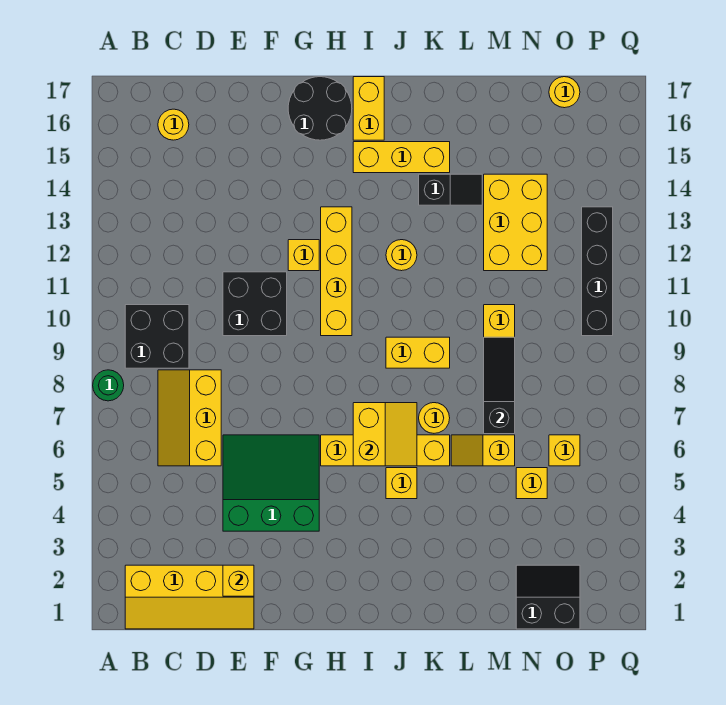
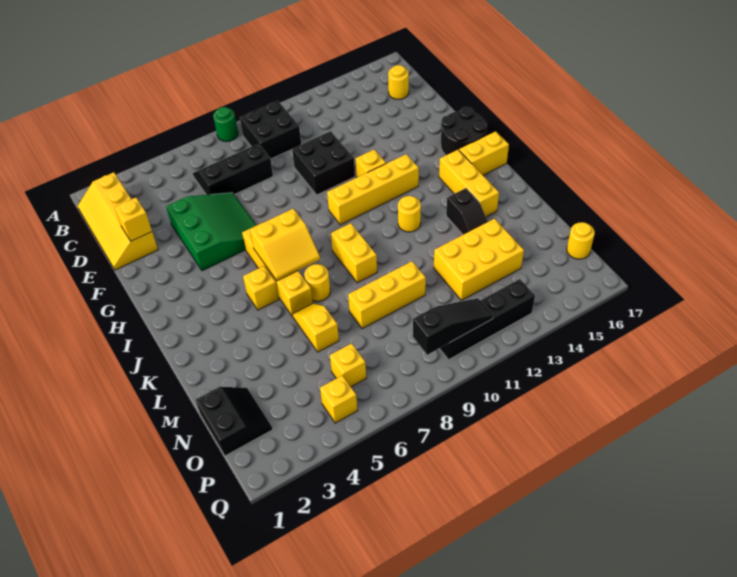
yellow 2x3 slope [158,370,221,466] -> black 2x3 slope [193,144,273,195]
black 1x3 slope [484,337,515,434] -> black 1x3 slope moved to [413,298,493,355]
yellow 1x1 brick [516,468,547,499] -> yellow 1x1 brick moved to [320,375,357,423]

